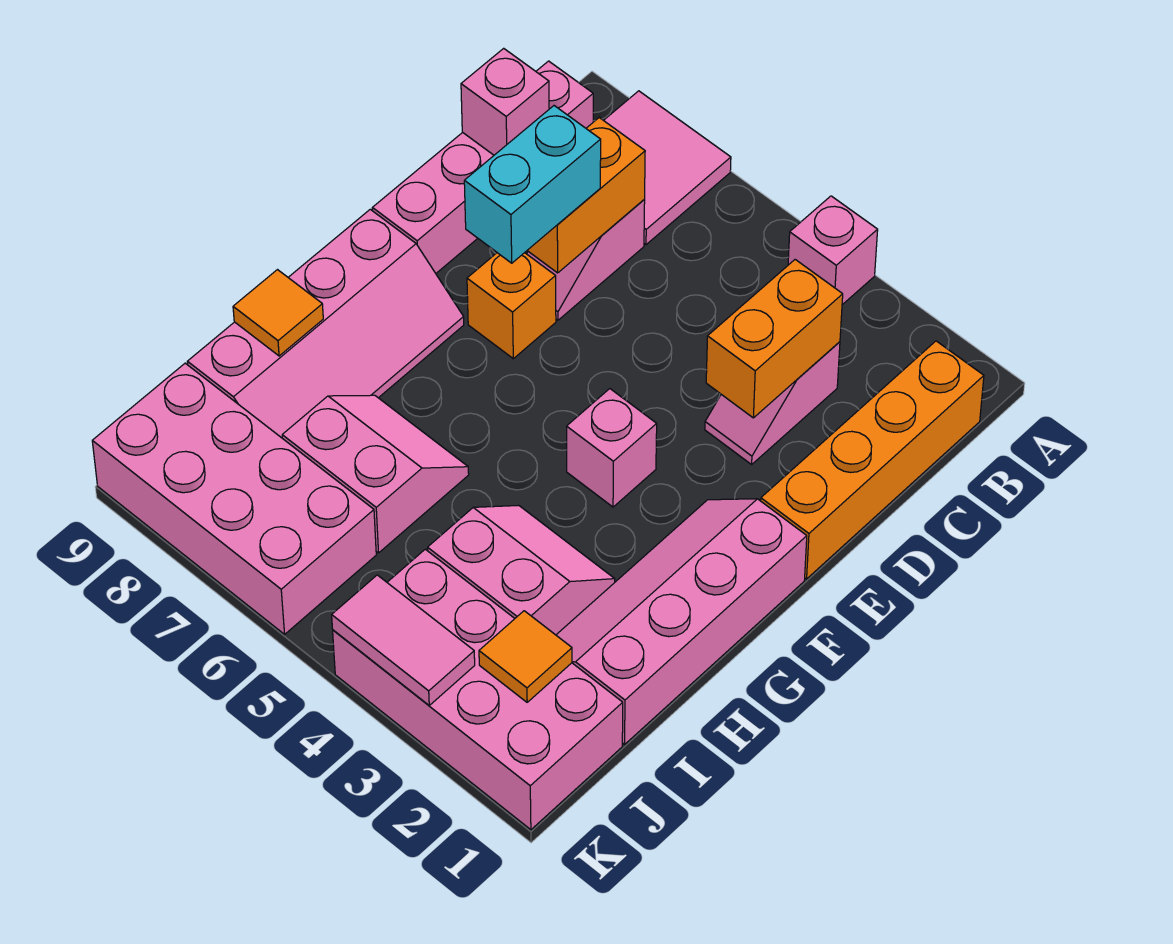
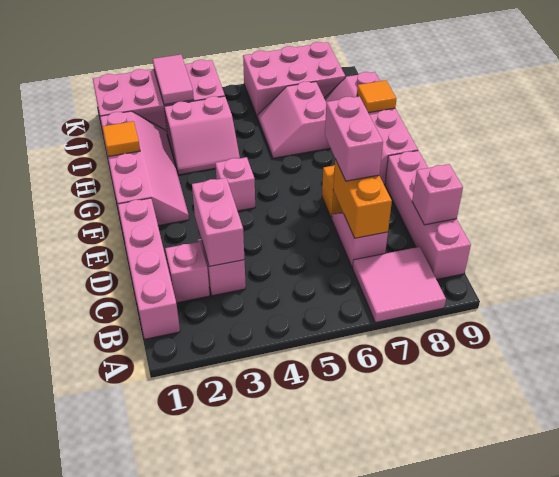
pink 1x1 brick [788,196,878,305] -> pink 1x1 brick moved to [165,242,210,303]
orange 1x4 brick [761,341,984,579] -> pink 1x4 brick [118,198,180,339]
orange 1x2 brick [706,260,843,418] -> pink 1x2 brick [192,178,244,267]
cyan 1x2 brick [464,106,601,263] -> pink 1x2 brick [325,96,383,181]
pink 2x2 slope [282,395,469,553] -> pink 2x2 slope turned to [258,82,330,158]
orange 1x1 tile [479,611,572,702] -> orange 1x1 tile moved to [102,121,140,157]
pink 2x4 brick [92,363,376,634] -> pink 2x3 brick [243,42,345,118]
pink 1x2 tile [332,575,475,705] -> pink 1x2 tile turned to [153,55,194,105]

